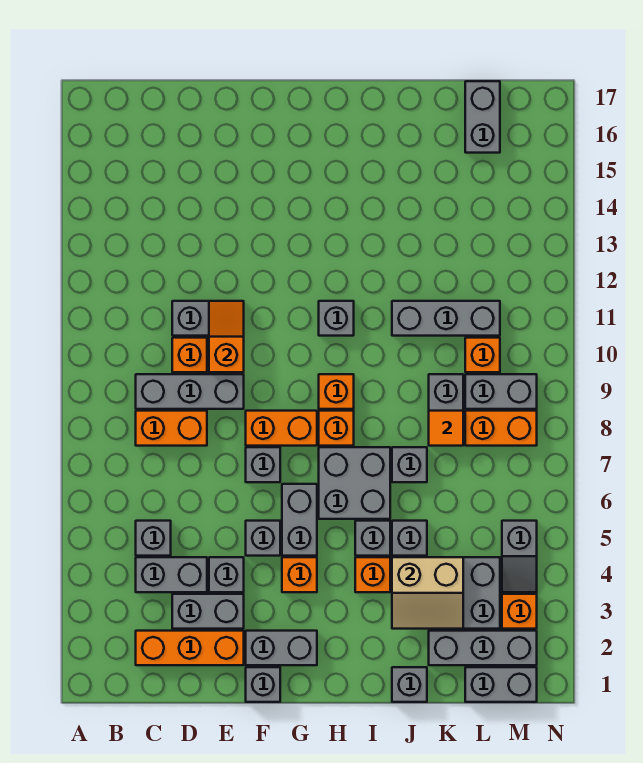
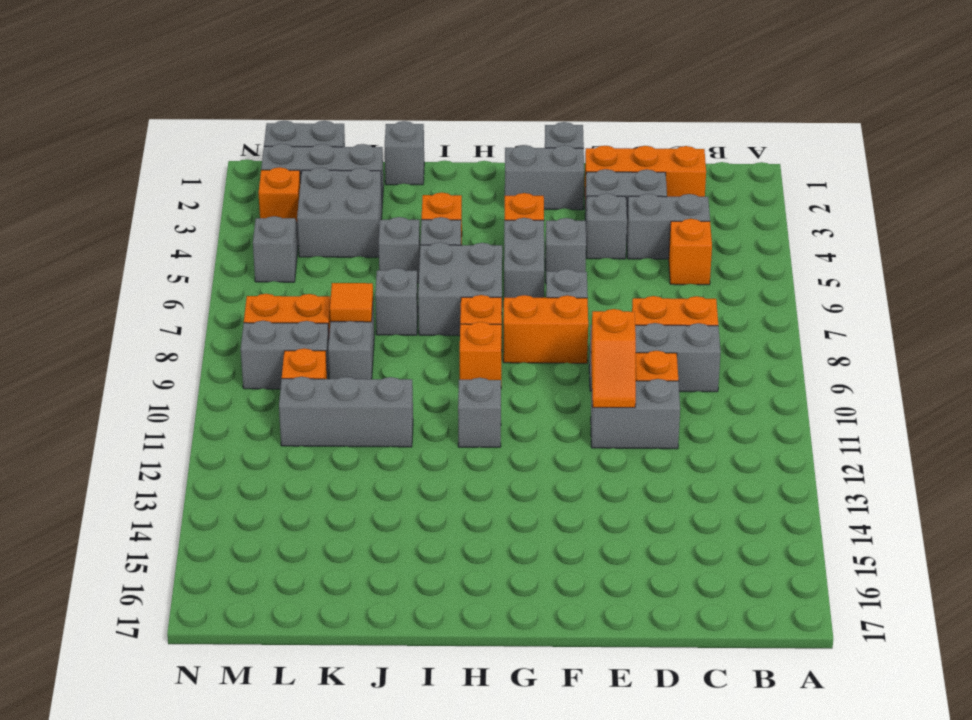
grey 1x1 brick [136,521,171,556] -> orange 1x1 brick [669,219,712,285]
tan 2x2 slope [392,557,463,629] -> none
grey 1x2 brick [465,81,500,153] -> none

